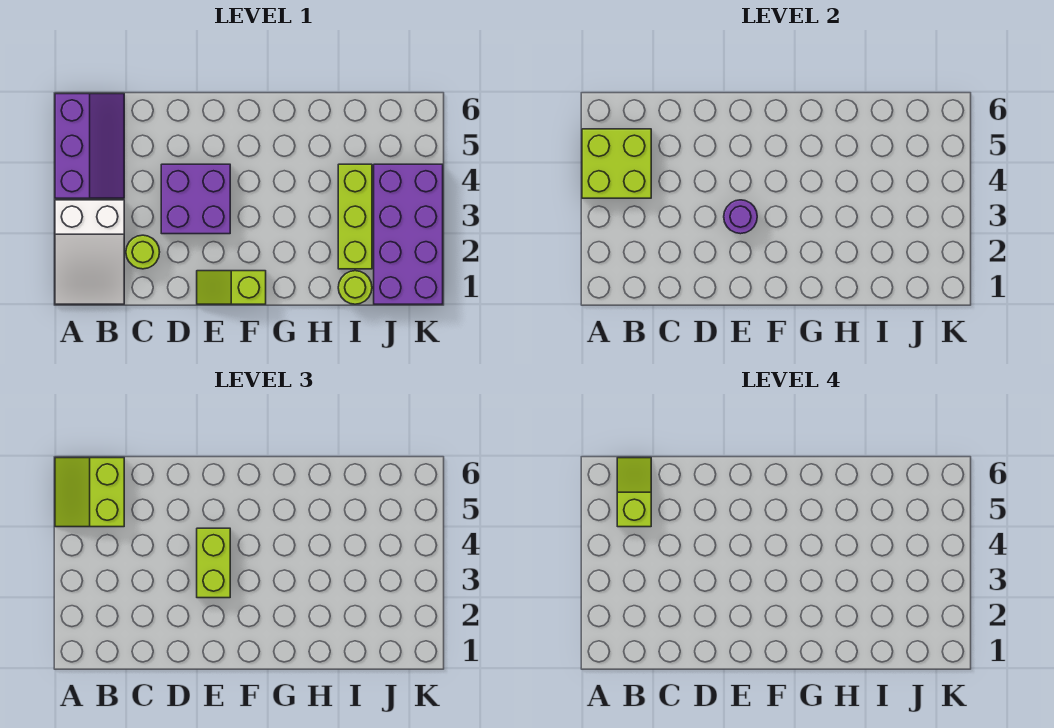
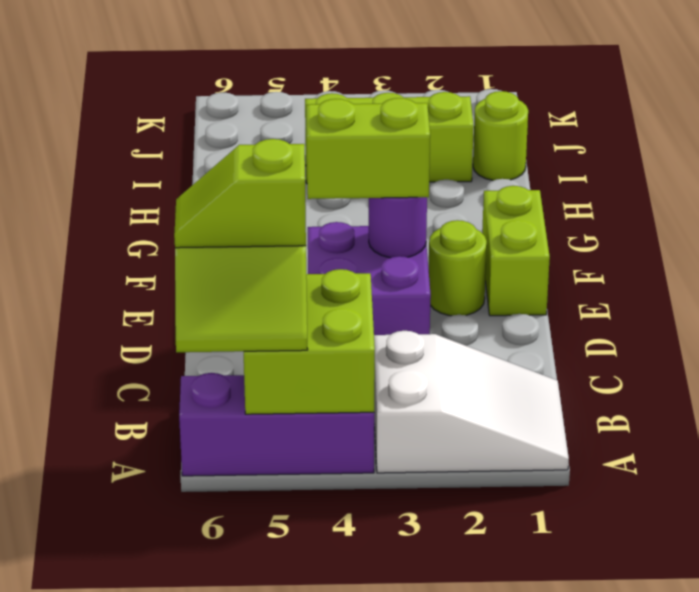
lime 1x1 round brick [126,235,160,269] -> lime 1x1 round brick moved to [429,220,487,316]
lime 1x2 slope [197,271,266,304] -> lime 1x2 brick [482,186,550,316]
purple 2x4 brick [374,164,443,304] -> none

